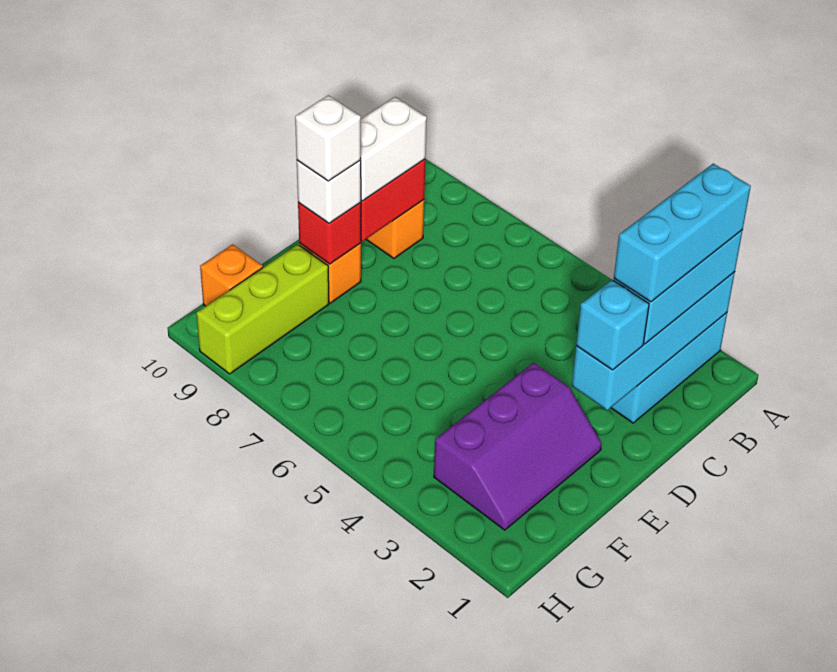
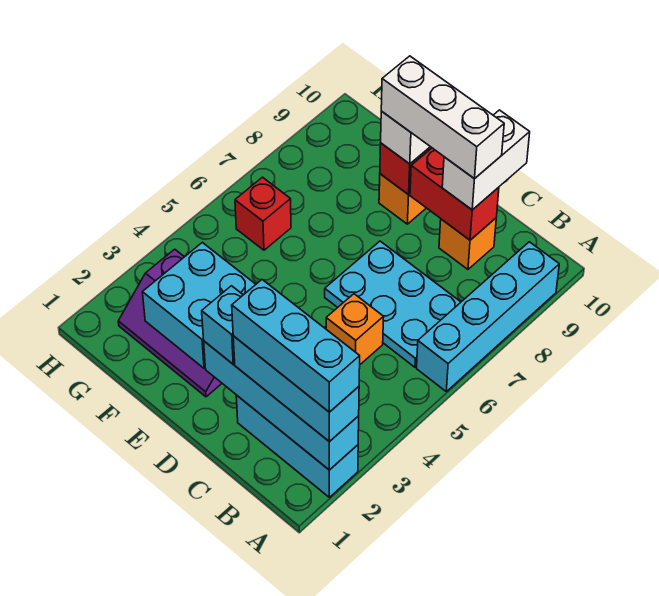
none -> cyan 1x4 brick [417,242,559,392]
none -> cyan 2x3 plate [325,241,461,367]
white 1x2 brick [361,97,427,201] -> white 1x2 brick turned to [442,110,530,210]
none -> cyan 2x2 brick [142,242,256,368]
white 1x1 brick [295,95,361,181] -> white 1x3 brick [381,56,504,179]
lime 1x3 brick [196,244,329,374] -> none
none -> red 1x1 brick [235,177,291,250]
orange 1x1 brick [200,244,263,306] -> orange 1x1 brick moved to [326,294,384,364]

